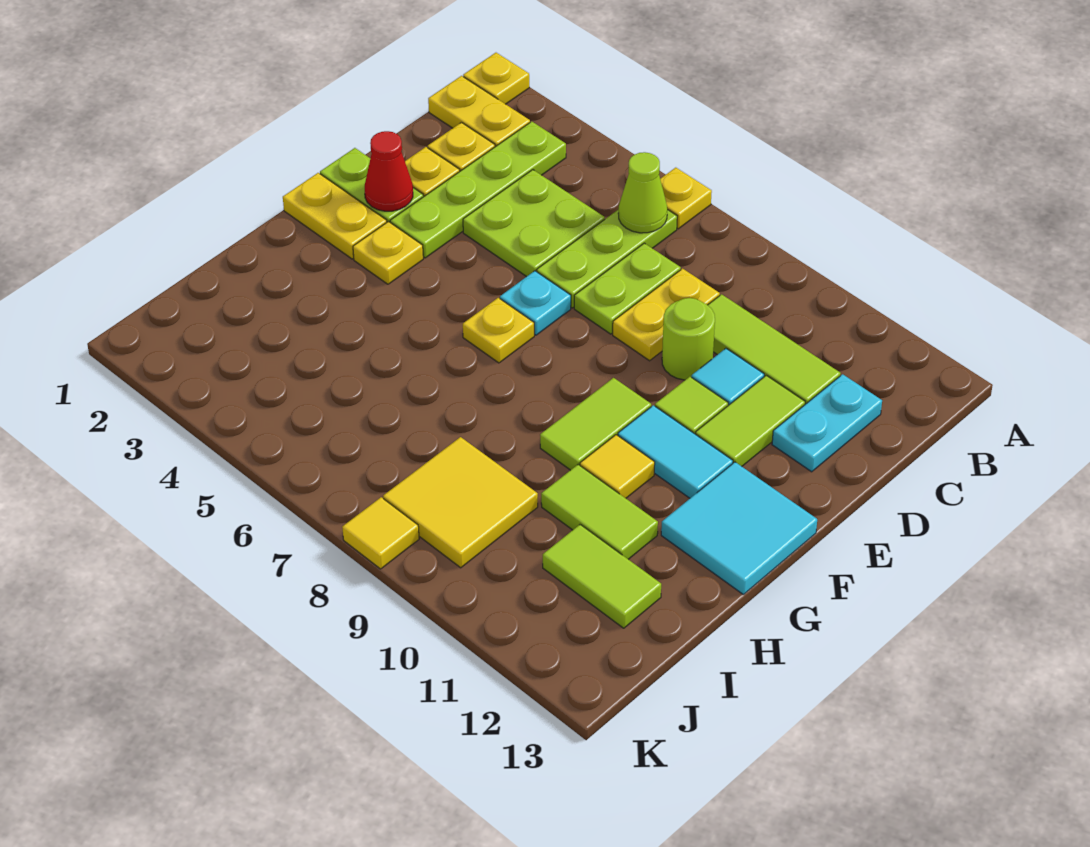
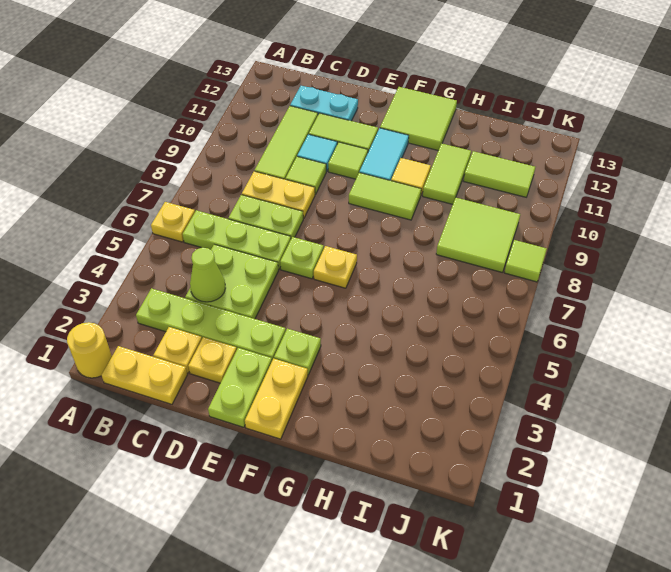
yellow 1x1 plate [463,53,529,104] -> yellow 1x1 round brick [67,322,112,378]
yellow 1x2 plate [428,76,530,147] -> yellow 1x2 plate turned to [101,346,187,404]
lime 1x1 cone [618,152,667,233] -> lime 1x1 cone moved to [190,248,225,302]
lime 1x1 round brick [662,298,715,380] -> lime 1x1 tile [286,157,326,195]
red 1x1 cone [365,131,413,211] -> none
cyan 1x1 plate [500,271,571,335] -> lime 1x1 plate [280,237,324,279]
yellow 1x1 plate [353,221,423,284] -> lime 1x1 plate [274,329,321,375]
cyan 2x2 tile [661,462,817,594] -> lime 2x2 tile [380,87,457,151]
yellow 2x2 tile [383,437,538,568] -> lime 2x2 tile [436,198,520,272]
lime 1x2 tile [543,525,661,628] -> lime 1x2 tile turned to [464,151,535,197]
yellow 1x1 tile [342,497,419,569] -> lime 1x1 tile [504,240,547,282]

